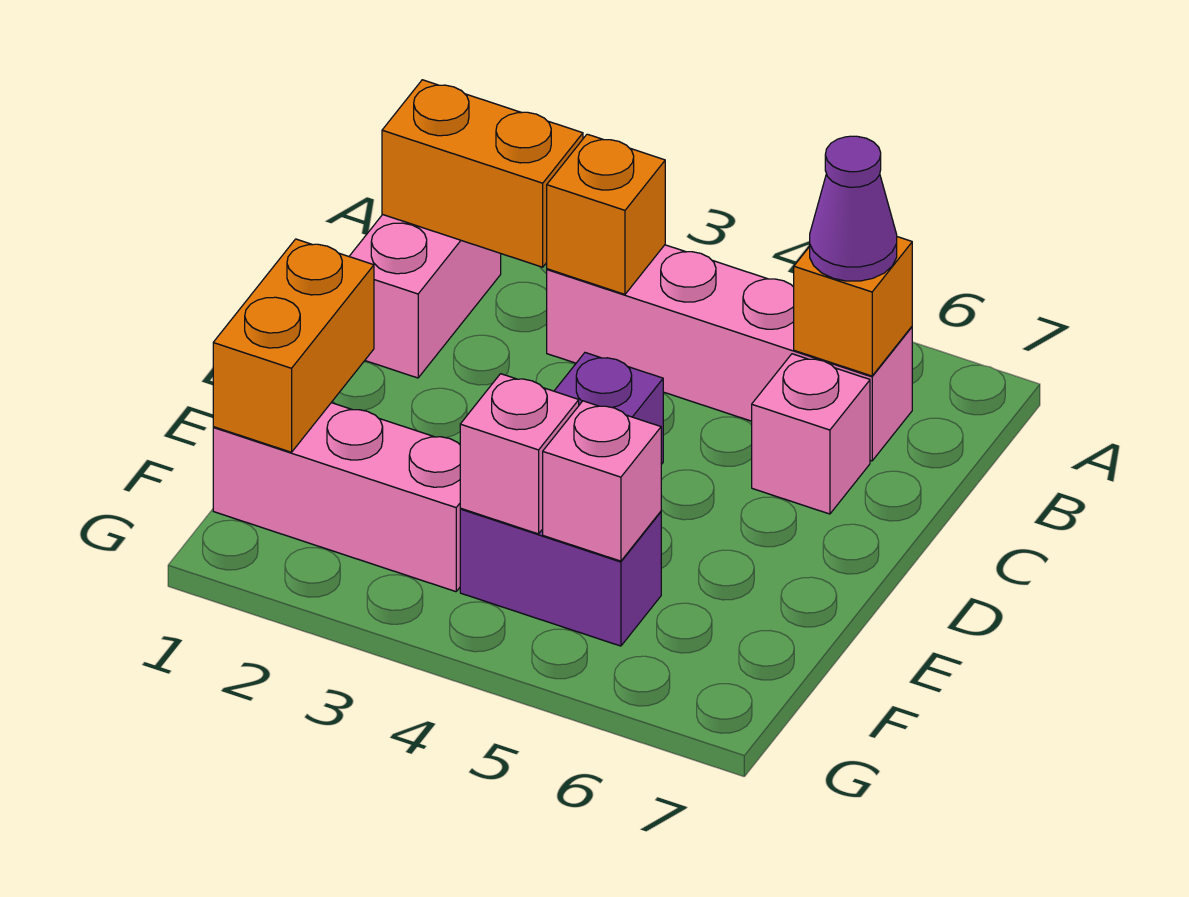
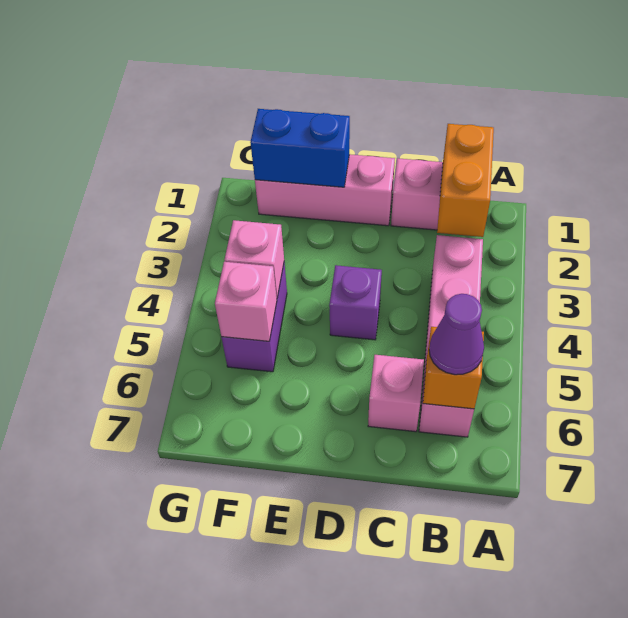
orange 1x1 brick [547,134,665,294] -> none
orange 1x2 brick [213,239,374,452] -> blue 1x2 brick [250,109,350,187]
pink 1x3 brick [213,403,461,592] -> pink 1x3 brick turned to [255,154,395,226]

